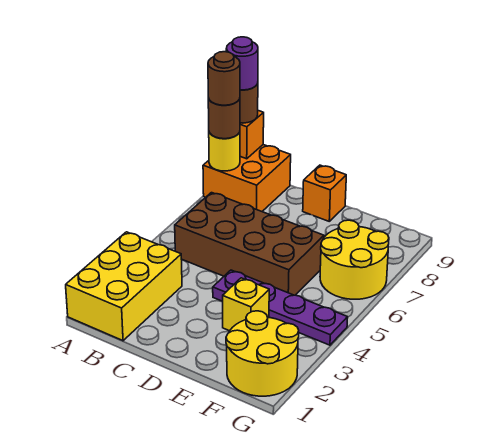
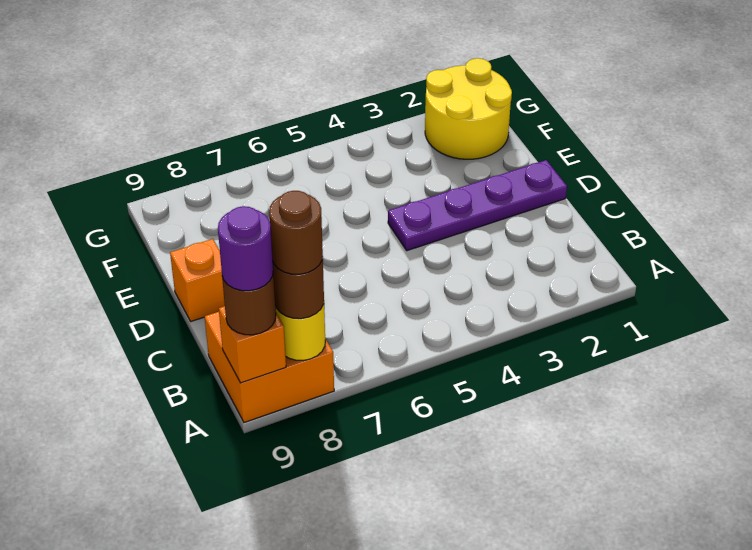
yellow 2x3 brick [66,232,182,341] -> none
brown 2x4 brick [175,193,324,295] -> none
purple 1x4 plate [213,270,348,345] -> purple 1x4 plate turned to [388,160,567,251]
yellow 1x1 brick [223,278,269,331] -> none
yellow 2x2 round brick [320,220,389,299] -> none

